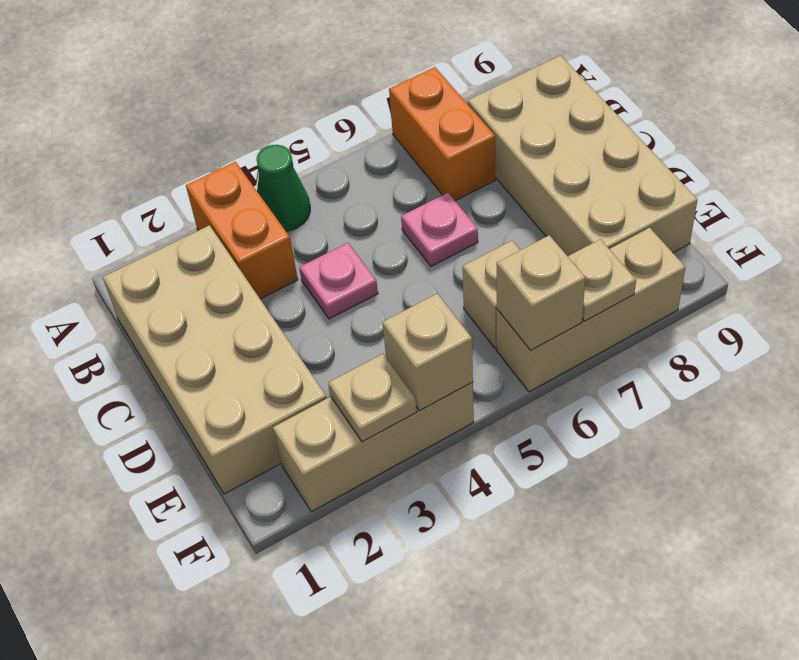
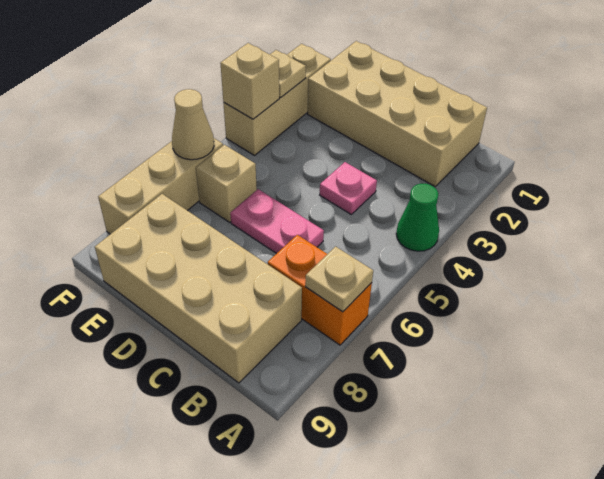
orange 1x2 brick [186,162,298,299] -> none
pink 1x1 plate [401,193,478,266] -> pink 1x2 plate [230,189,324,254]
tan 1x1 brick [497,235,585,350] -> tan 1x1 cone [172,89,214,160]
tan 1x1 plate [568,239,636,321] -> tan 1x1 plate moved to [305,247,373,312]

